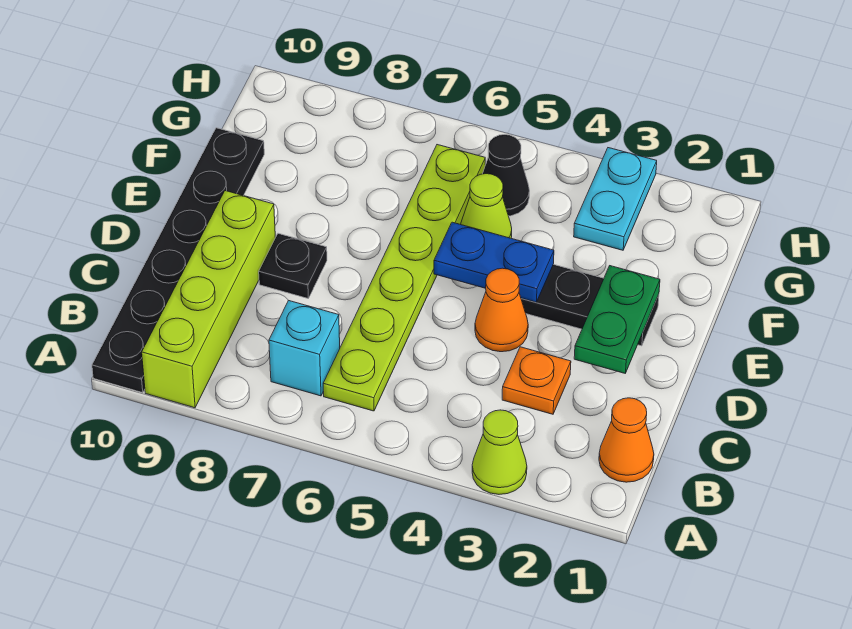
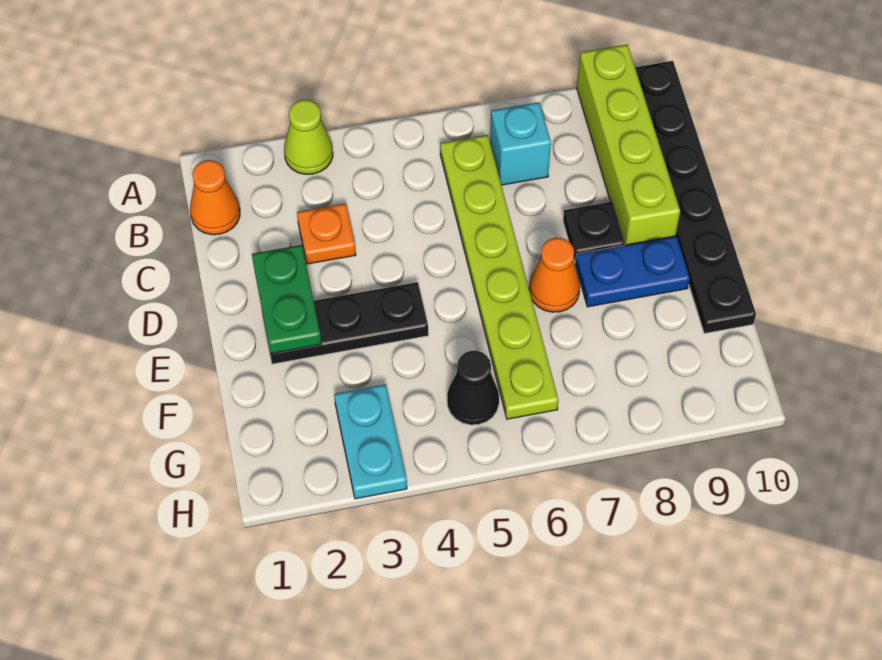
orange 1x1 cone [475,268,528,352] -> orange 1x1 cone moved to [529,238,580,312]
blue 1x2 plate [434,222,554,302] -> blue 1x2 plate moved to [575,236,690,307]
lime 1x1 cone [461,174,512,238] -> none

